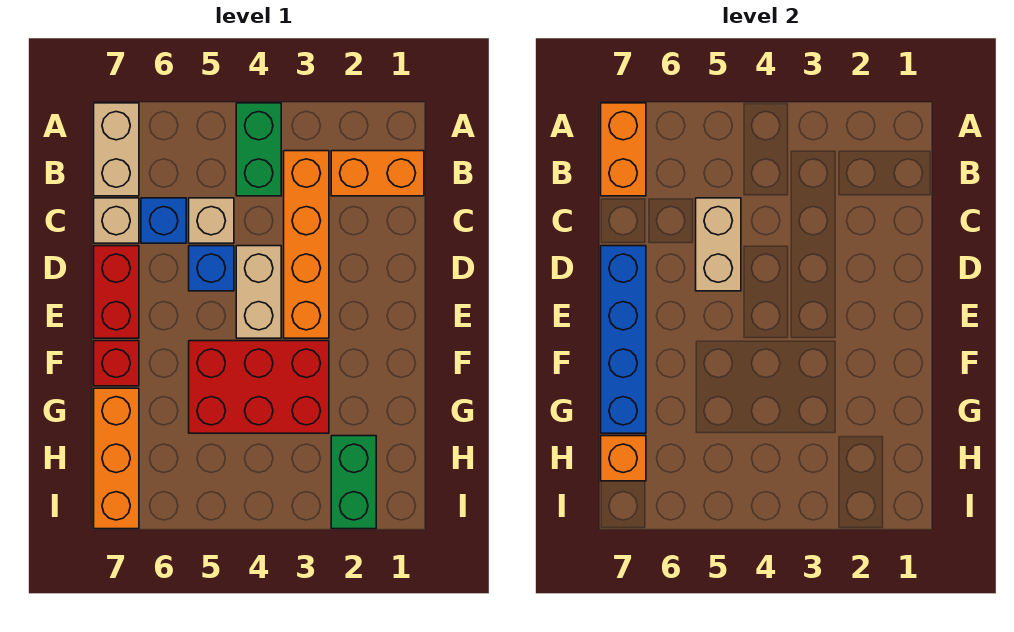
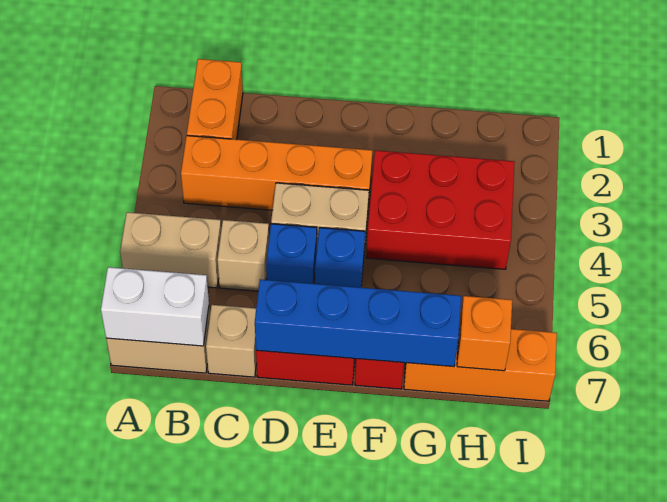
green 1x2 brick [236,103,281,196] -> none
orange 1x2 brick [601,103,646,196] -> white 1x2 brick [101,267,209,346]
tan 1x2 brick [696,198,741,291] -> tan 1x2 brick moved to [120,212,221,288]
blue 1x1 brick [141,198,186,243] -> blue 1x1 brick moved to [315,228,365,288]
red 2x3 brick [189,341,329,433] -> red 2x3 brick turned to [366,150,515,269]
green 1x2 brick [331,436,376,529] -> none

